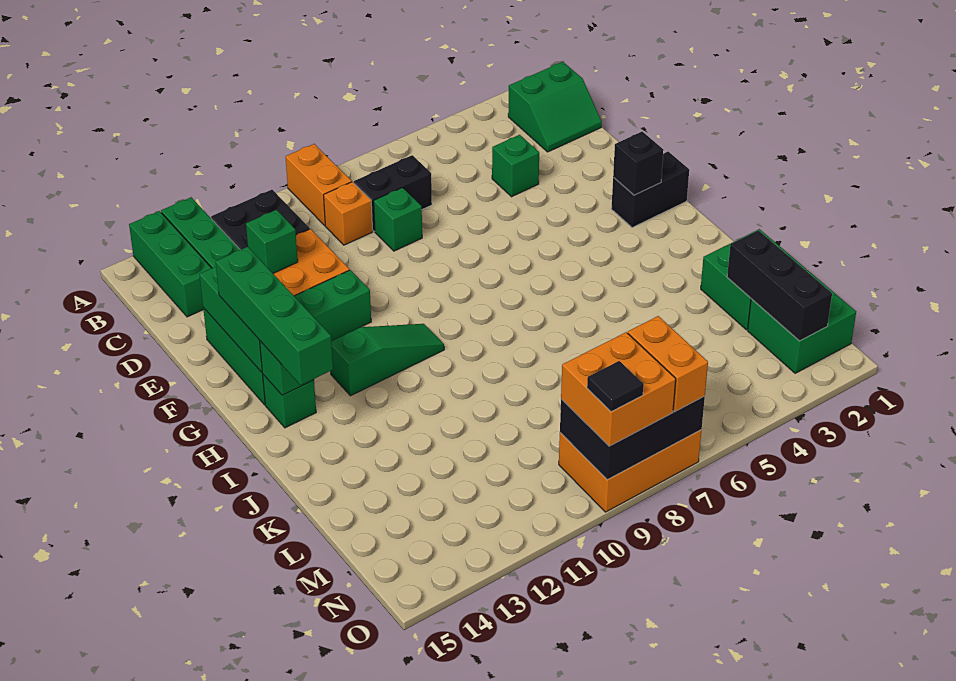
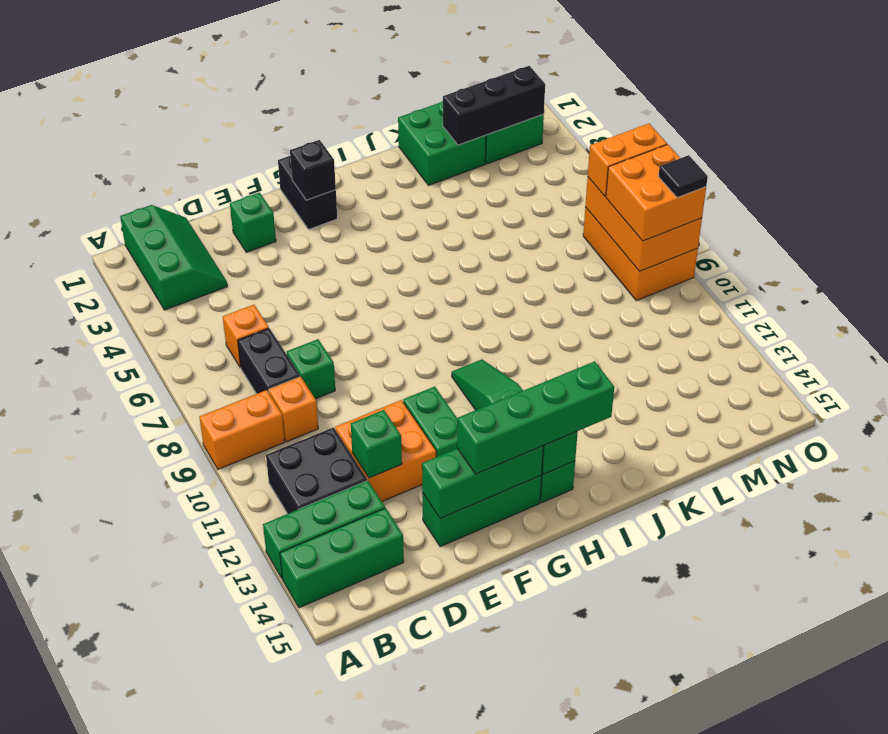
green 2x2 slope [508,62,602,152] -> green 2x3 slope [120,205,227,310]
none -> orange 1x1 brick [223,305,269,368]
green 1x1 brick [492,135,539,197] -> green 1x1 brick moved to [230,192,276,252]
black 2x3 brick [560,396,705,480] -> orange 2x3 brick [585,177,702,271]

